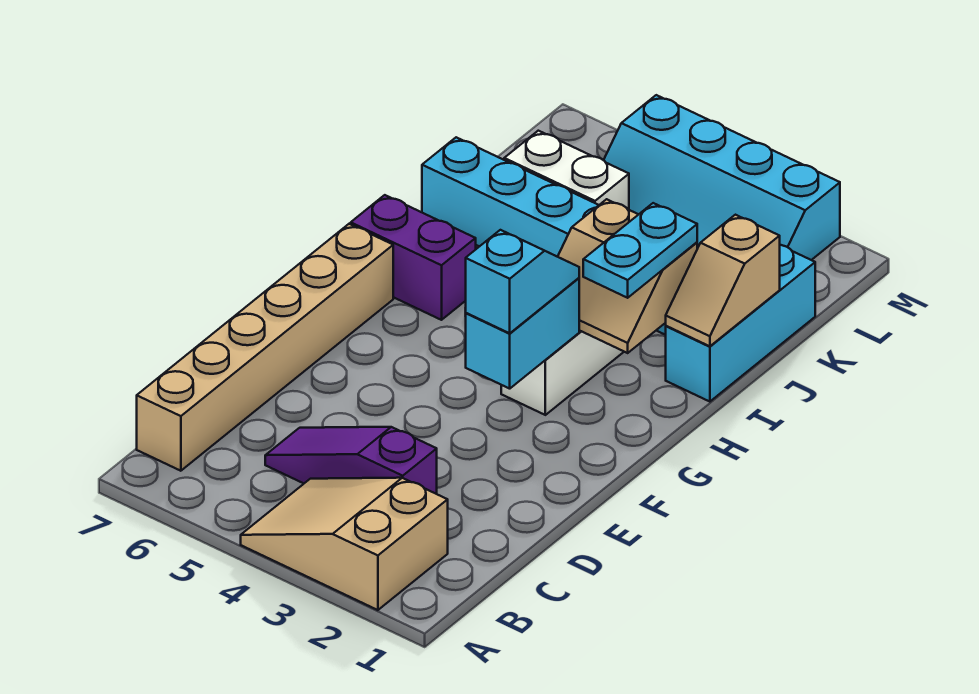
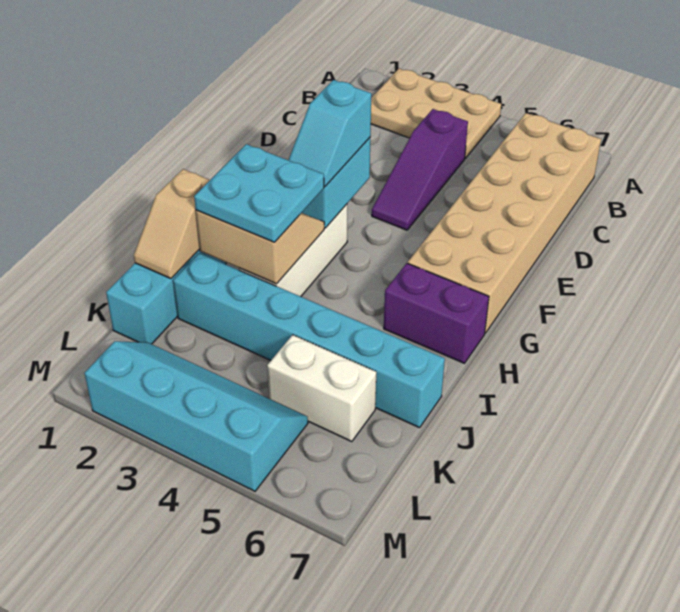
tan 2x3 slope [241,478,448,610] -> tan 2x3 plate [371,69,501,159]
tan 1x6 brick [137,224,393,471] -> tan 2x6 brick [408,113,601,333]
purple 1x3 slope [265,427,437,494] -> purple 1x3 slope turned to [372,109,468,230]
cyan 1x2 plate [583,203,697,298] -> cyan 2x2 plate [194,144,324,242]
tan 1x2 slope [666,215,780,346] -> tan 1x2 slope turned to [134,169,210,279]

